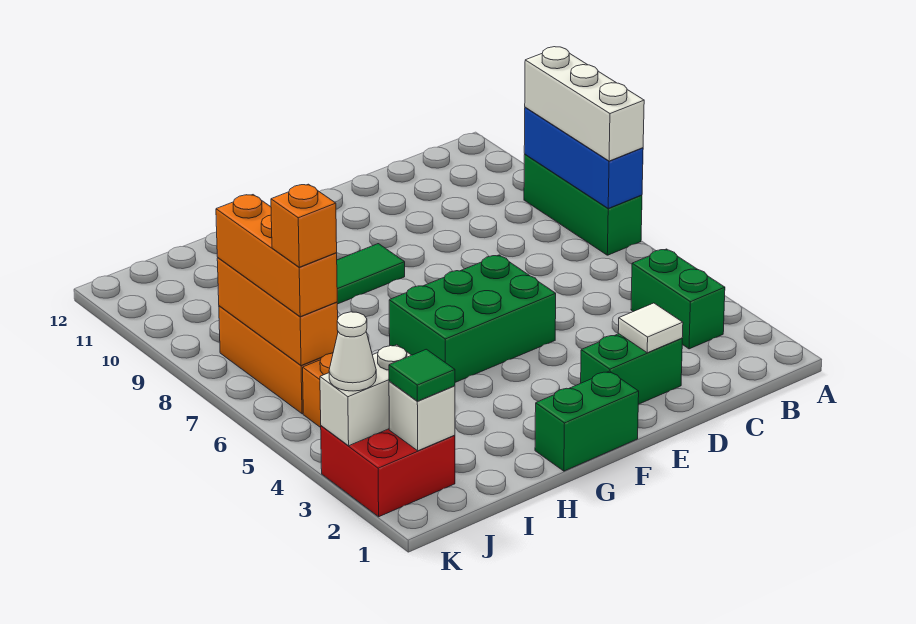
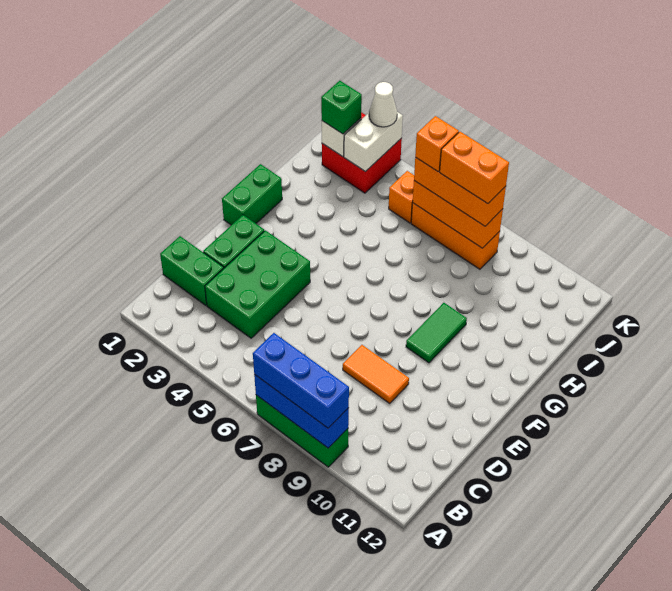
white 1x3 brick [525,47,644,161] -> blue 1x3 brick [253,333,349,428]
green 1x2 brick [631,249,725,349] -> green 1x2 brick moved to [160,236,224,305]
white 1x1 tile [618,303,683,353] -> none
none -> orange 1x2 tile [343,345,409,403]
green 2x3 brick [389,255,556,382] -> green 2x3 brick moved to [205,230,310,338]
green 1x1 tile [389,349,455,401] -> green 1x1 brick [321,81,362,134]
none -> orange 1x2 brick [440,132,509,204]

